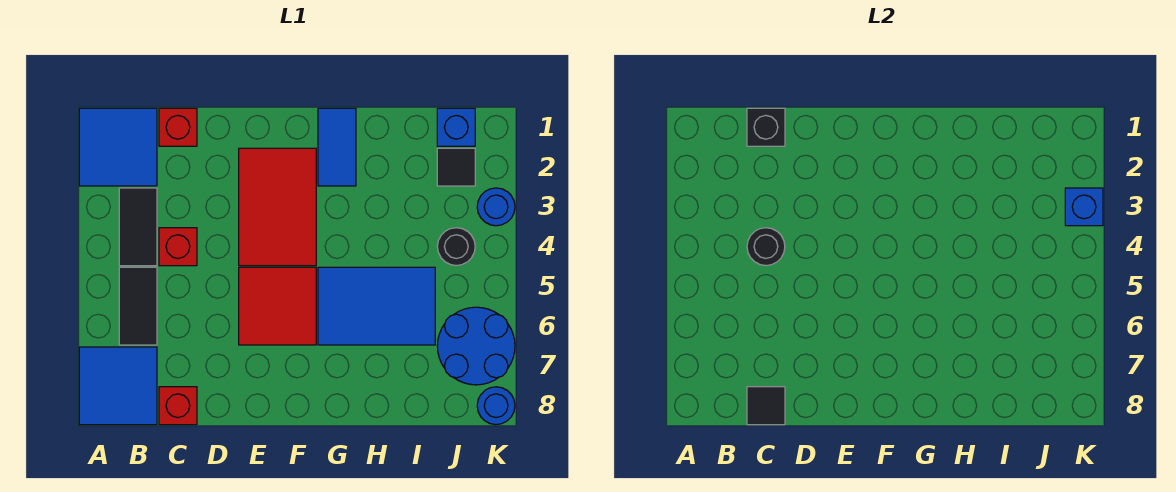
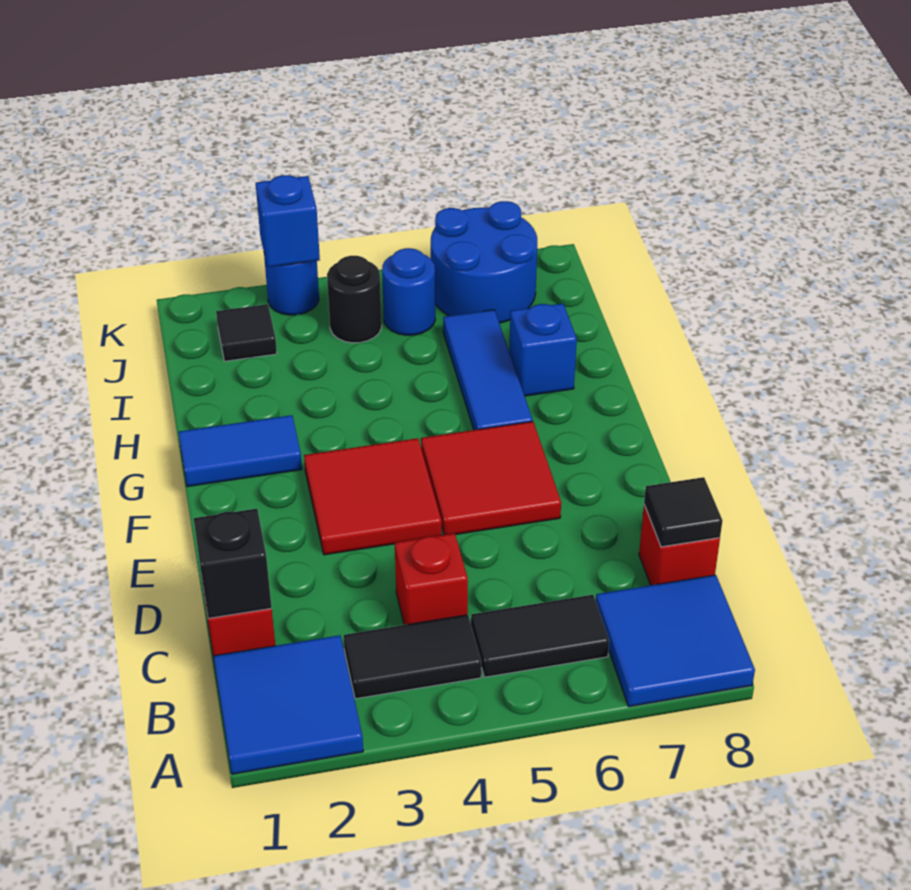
black 1x1 round brick [747,228,785,266] -> none
red 2x3 tile [239,148,316,266] -> red 2x2 tile [304,438,442,555]
blue 2x3 tile [318,267,435,345] -> blue 1x3 tile [443,310,533,430]
blue 1x1 brick [437,108,475,146] -> blue 1x1 brick moved to [509,304,577,396]
blue 1x1 round brick [477,387,515,425] -> blue 1x1 round brick moved to [382,248,435,335]

